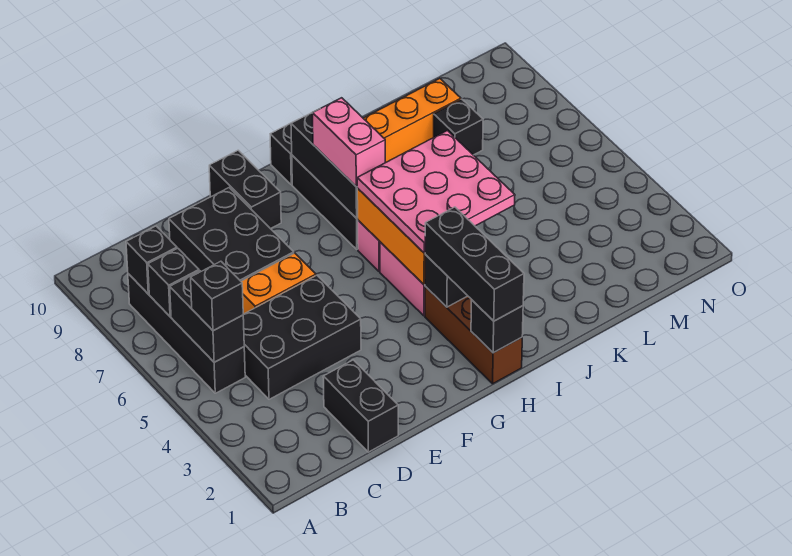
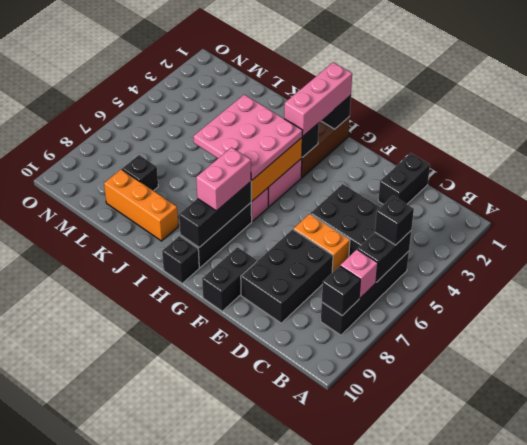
black 1x1 brick [148,248,199,316] -> pink 1x1 brick [340,249,378,299]
black 1x3 brick [425,207,524,321] -> pink 1x3 brick [284,62,352,136]

